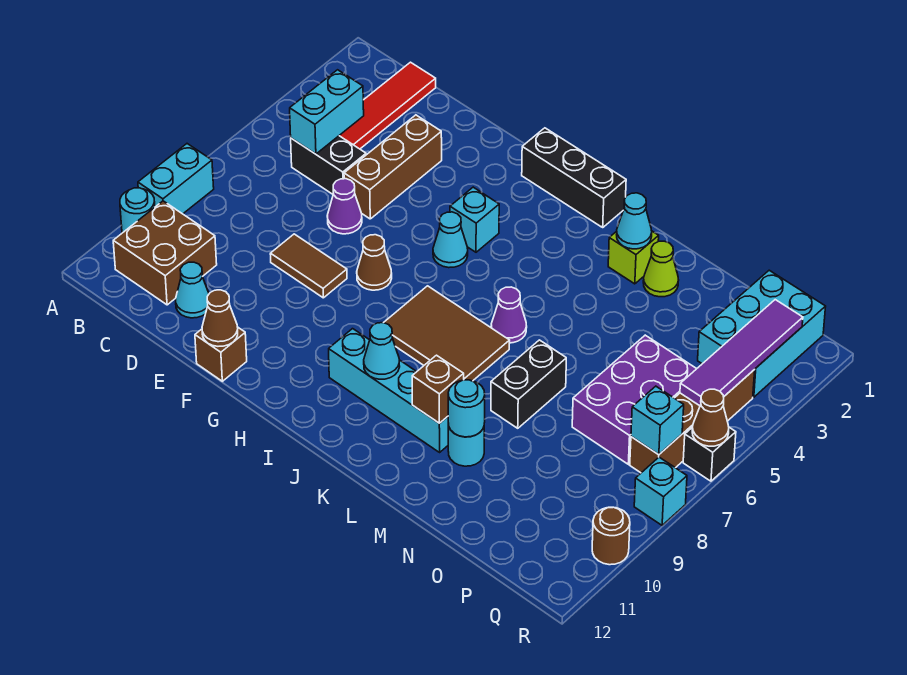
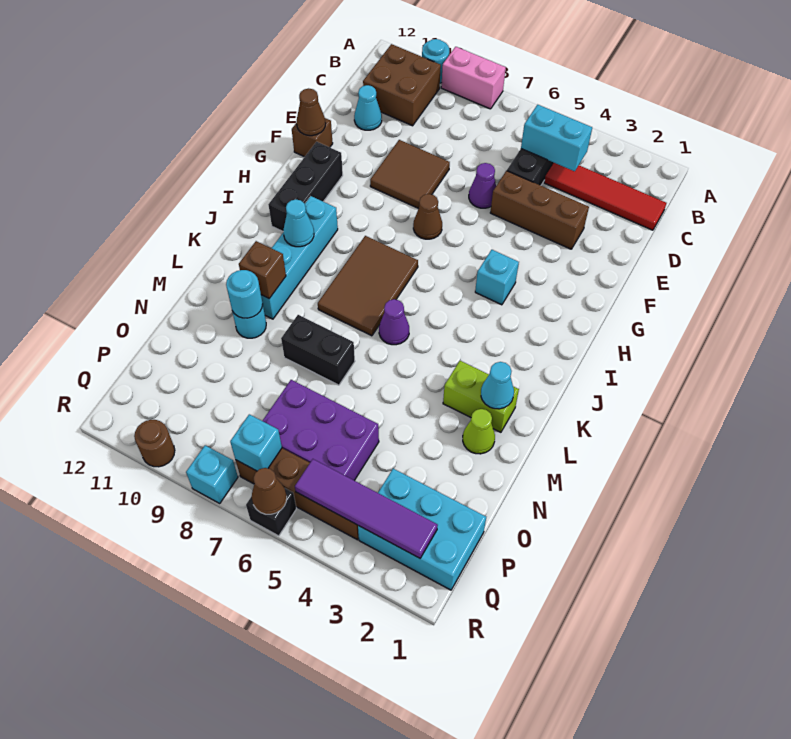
cyan 1x2 brick [138,144,214,214] -> pink 1x2 brick [441,47,506,109]
brown 1x2 tile [270,234,347,298] -> brown 2x2 tile [370,140,450,209]
black 1x3 brick [522,128,626,227] -> black 1x3 brick moved to [268,142,343,231]
cyan 1x1 cone [433,212,468,268] -> none
lime 1x1 brick [608,231,659,284] -> lime 1x2 brick [443,361,519,432]

